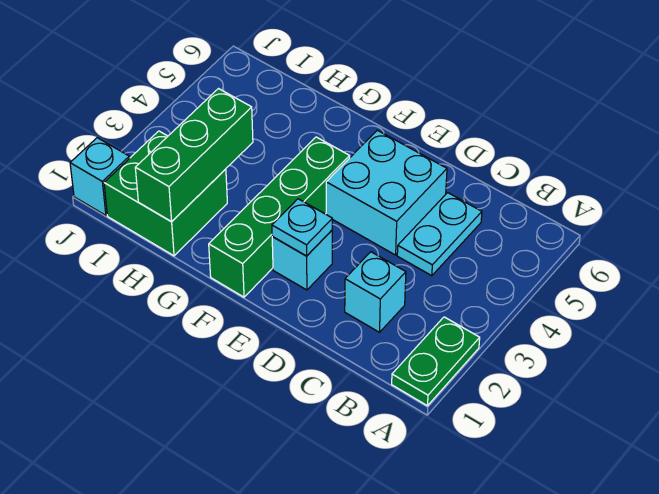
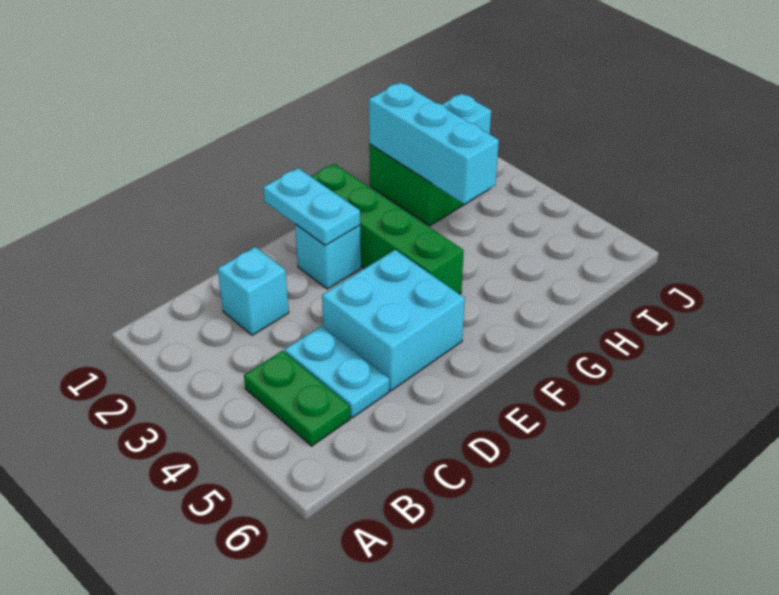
green 1x2 plate [392,317,480,406] -> green 1x2 plate moved to [244,351,350,446]
cyan 1x1 plate [272,199,332,256] -> cyan 1x2 plate [263,168,360,245]
green 1x3 brick [135,89,253,222] -> cyan 1x3 brick [369,82,499,204]

